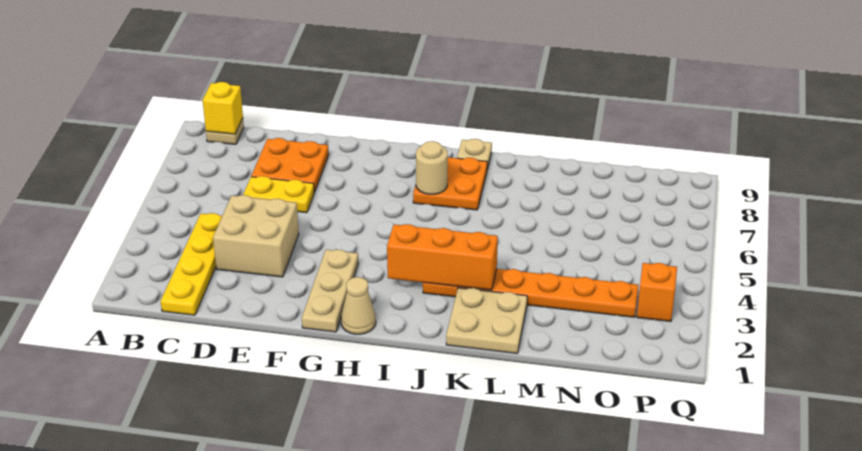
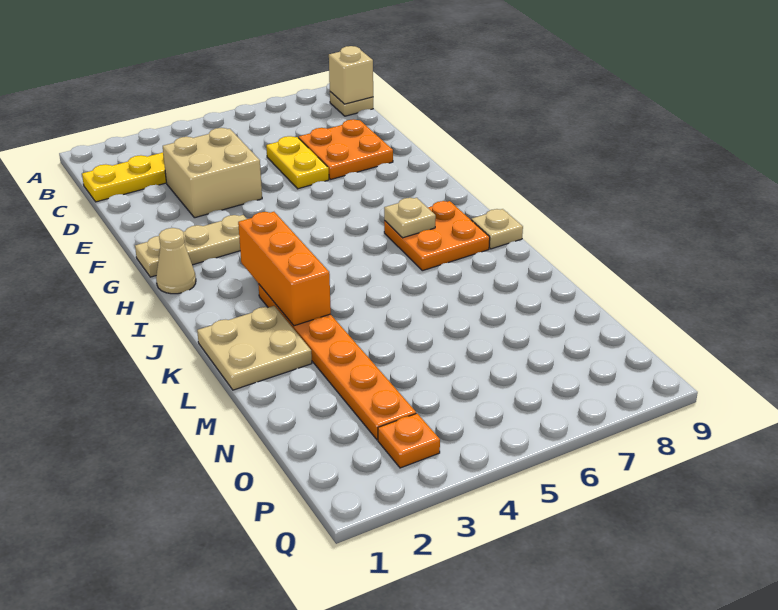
yellow 1x1 brick [203,82,243,134] -> tan 1x1 brick [329,46,373,104]
tan 1x1 round brick [416,141,448,194] -> tan 1x1 plate [384,198,436,238]
orange 1x1 brick [637,263,677,321] -> orange 1x1 plate [378,414,440,468]

